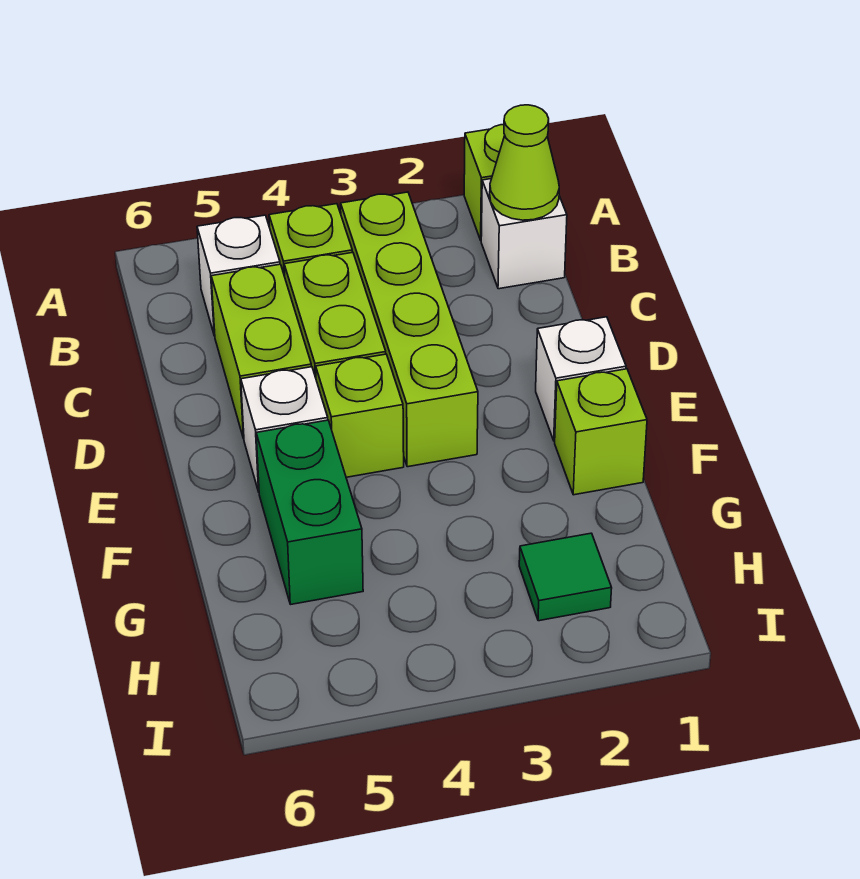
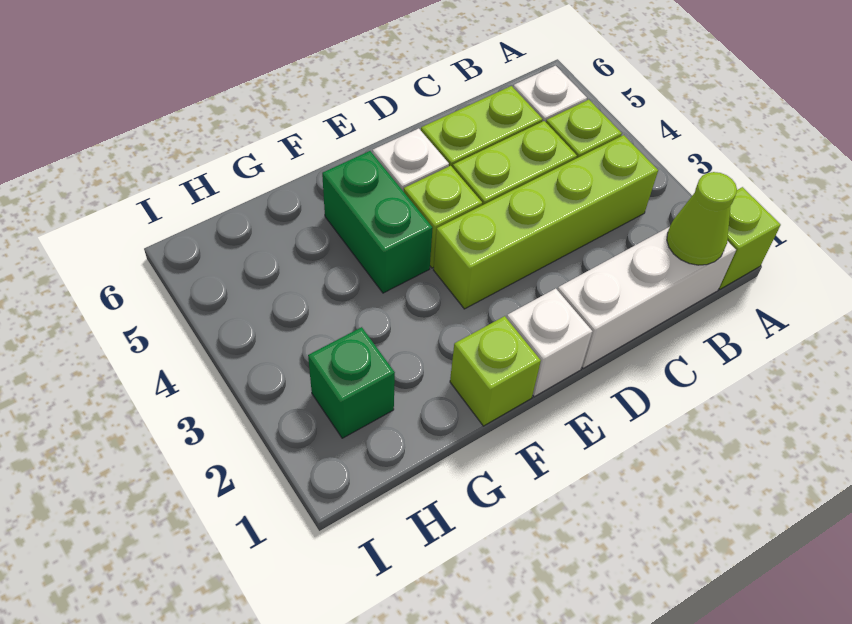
white 1x1 brick [481,179,567,289] -> white 1x3 brick [558,227,736,368]
green 1x2 brick [256,420,363,604] -> green 1x2 brick turned to [322,151,433,293]
green 1x1 tile [519,533,612,621] -> green 1x1 brick [308,327,395,438]

